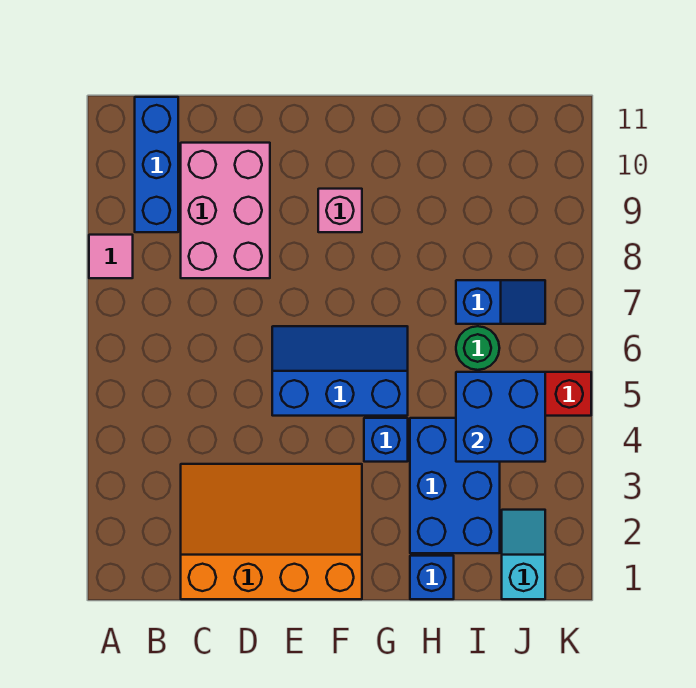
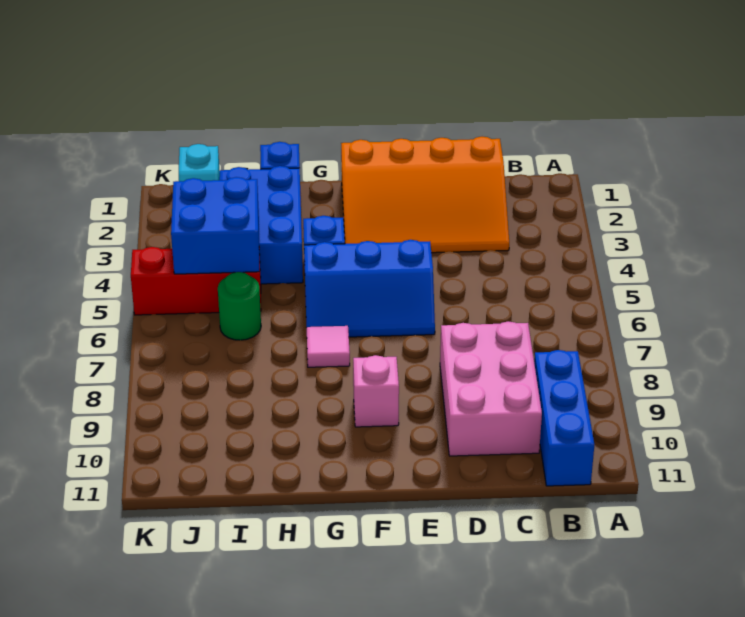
pink 1x1 tile [89,235,133,278] -> pink 1x1 tile moved to [307,326,350,367]
blue 1x2 slope [456,280,545,324] -> none

